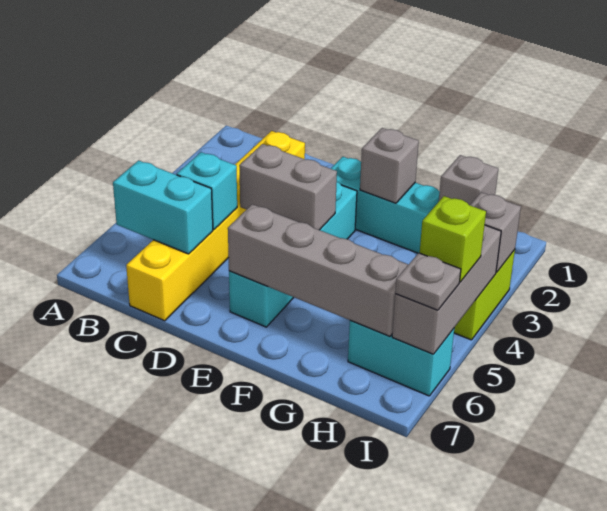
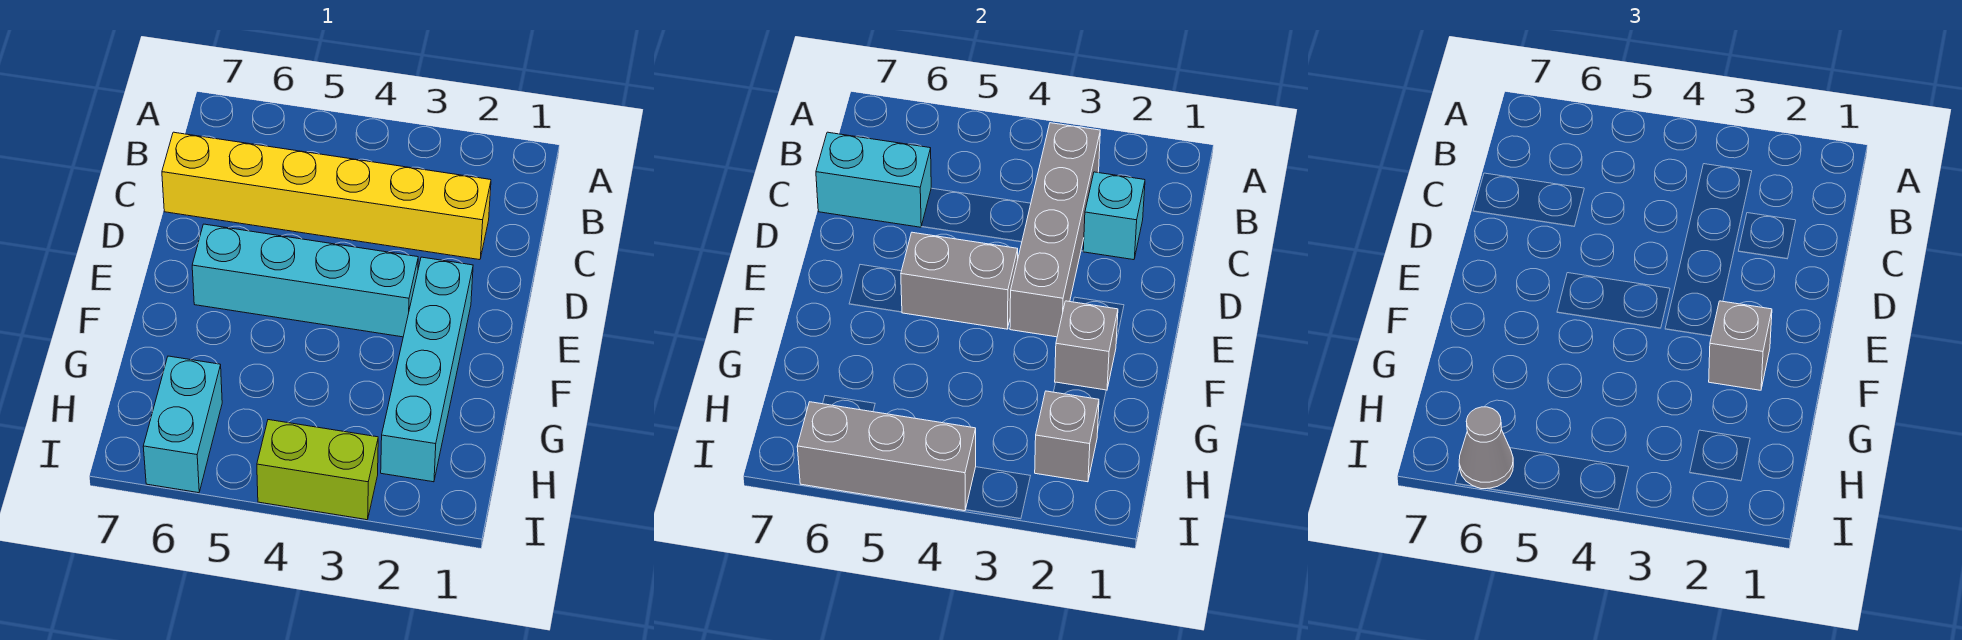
cyan 1x2 brick [113,160,213,254] -> cyan 1x2 brick turned to [816,132,931,227]
cyan 1x1 brick [177,152,237,230] -> cyan 1x1 brick moved to [1083,172,1145,260]
grey 1x2 brick [239,144,337,230] -> grey 1x2 brick turned to [901,232,1018,329]
grey 1x4 brick [228,204,409,336] -> grey 1x4 brick moved to [1010,123,1100,337]
grey 1x1 brick [470,192,521,272] -> grey 1x1 brick moved to [1709,301,1772,390]
lime 1x1 brick [420,196,486,282] -> none
grey 1x1 plate [395,253,461,310] -> grey 1x1 cone [1459,407,1513,489]

